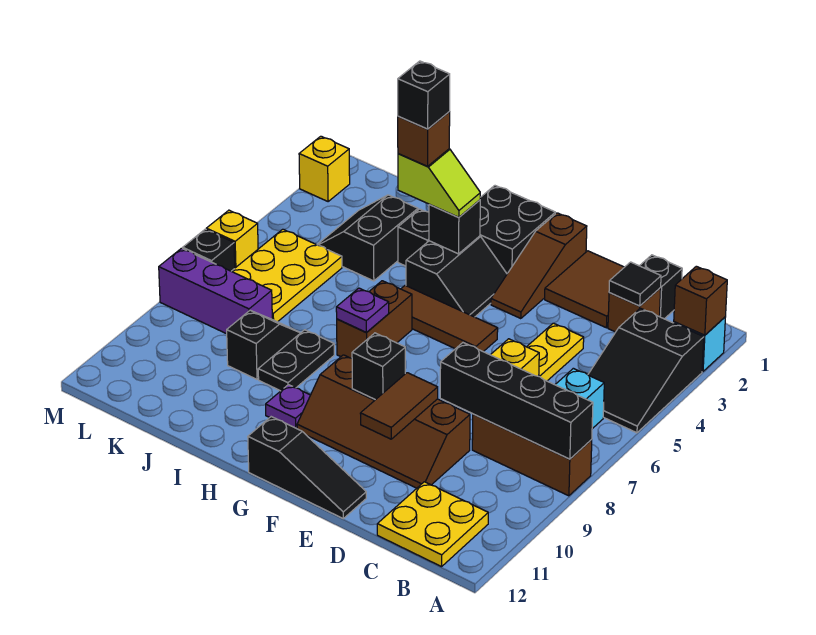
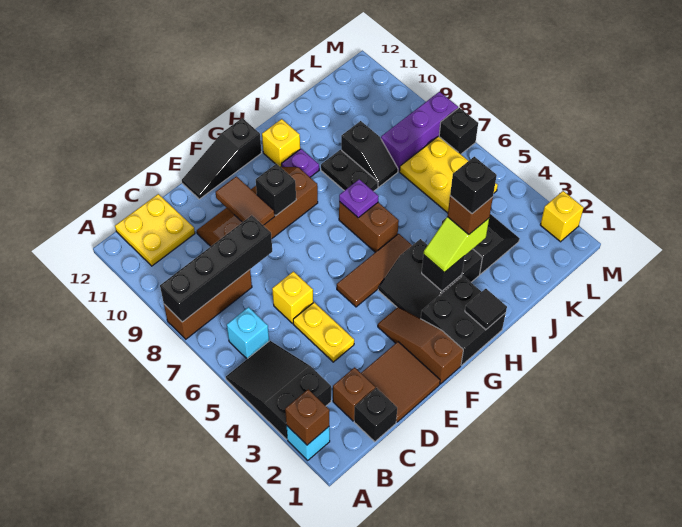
black 1x1 tile [609,262,661,306] -> black 1x1 tile moved to [465,289,507,330]
yellow 1x1 brick [206,210,258,268] -> yellow 1x1 brick moved to [262,119,300,167]

